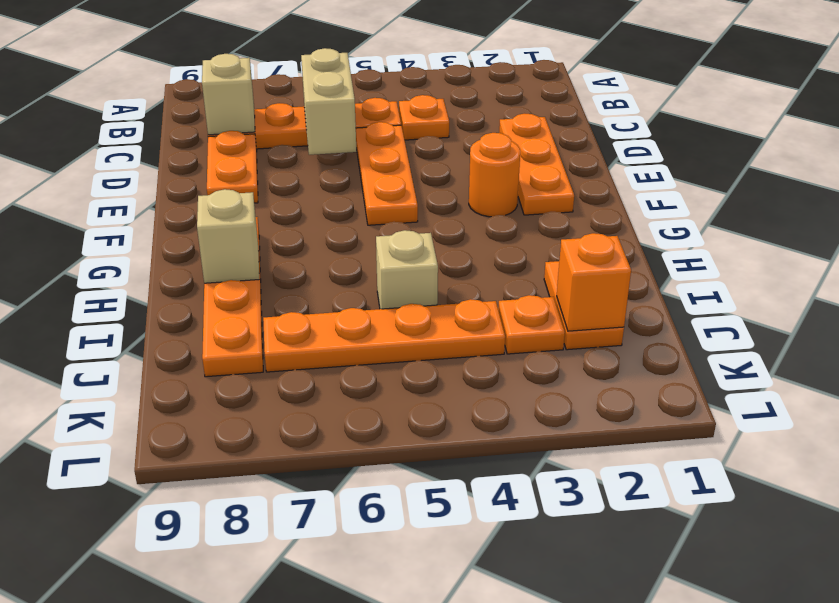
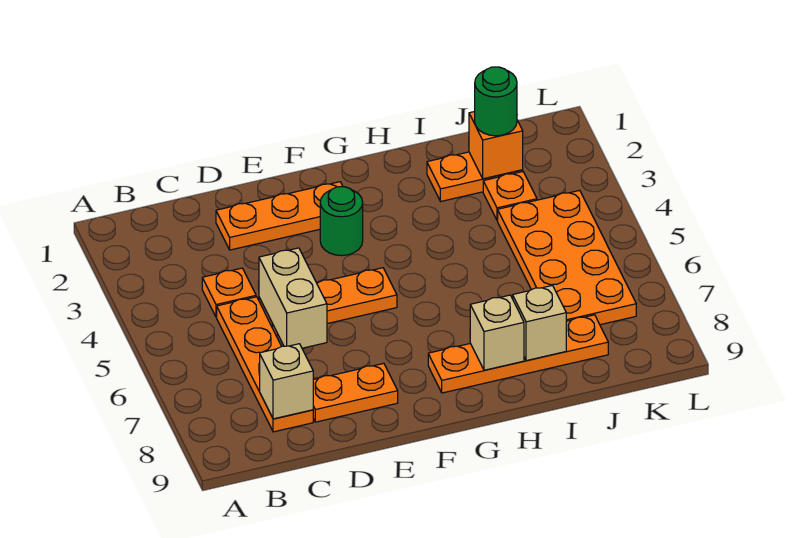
tan 1x2 brick [301,48,357,155] -> tan 1x2 brick turned to [259,248,327,348]
orange 1x1 round brick [469,133,520,217] -> green 1x1 round brick [320,187,363,256]
tan 1x1 brick [376,230,438,309] -> tan 1x1 brick moved to [513,285,566,361]
none -> green 1x1 round brick [475,67,517,136]
orange 1x4 plate [263,299,505,372] -> orange 2x4 plate [498,190,636,325]

